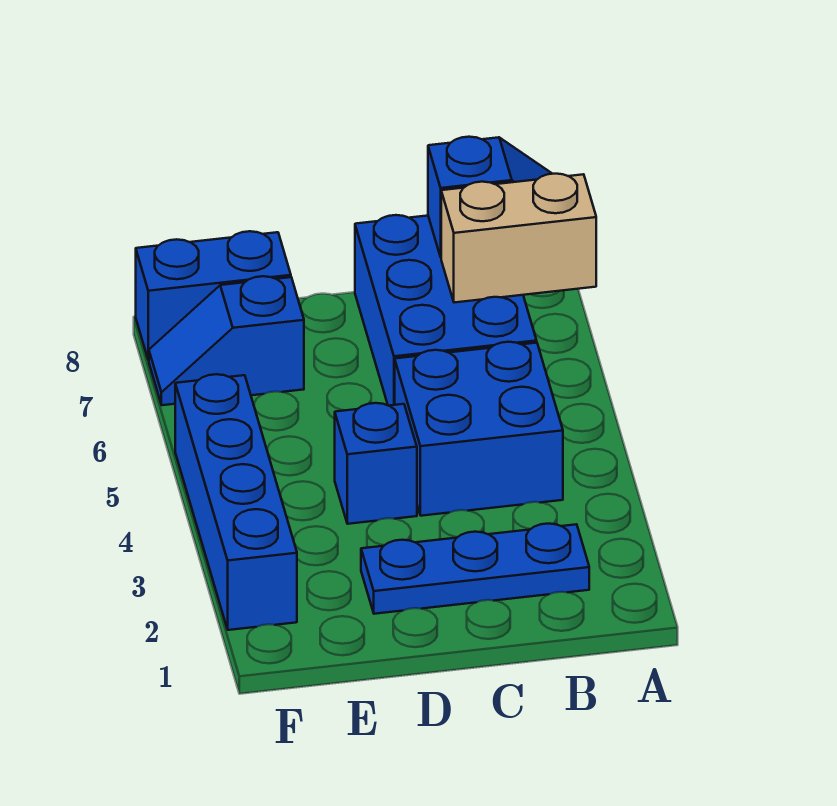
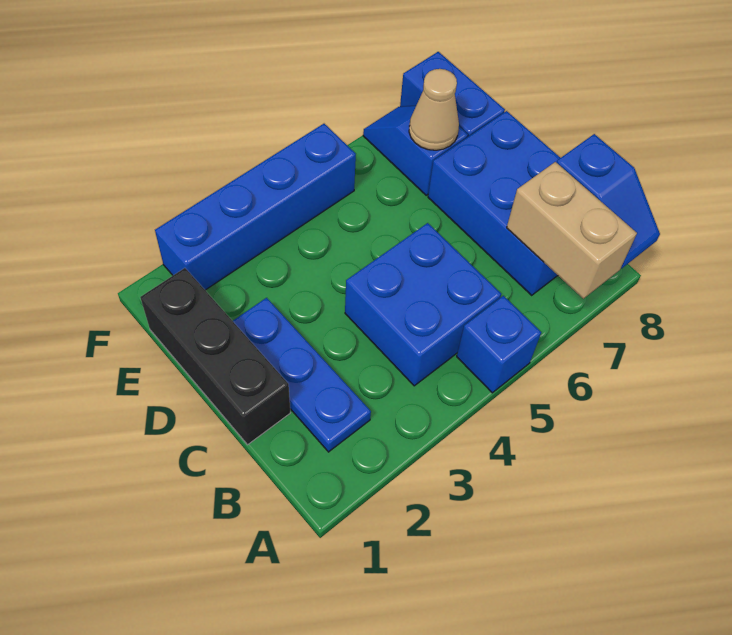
blue 2x3 brick [355,215,537,406] -> blue 2x3 brick turned to [428,111,560,295]
none -> black 1x3 brick [140,268,290,445]
blue 1x1 brick [335,403,417,524] -> blue 1x1 brick moved to [457,296,541,393]
none -> tan 1x1 cone [409,69,459,150]

